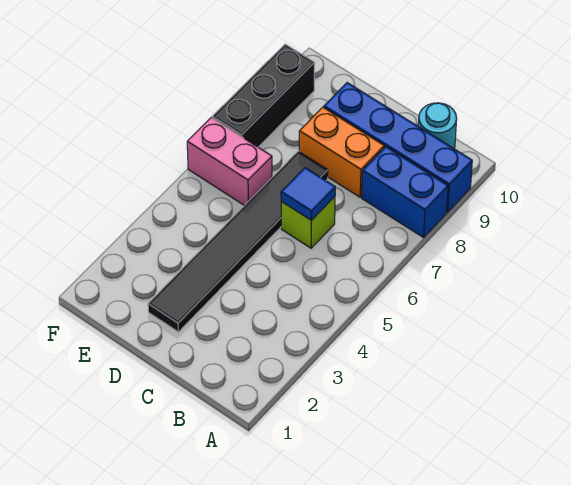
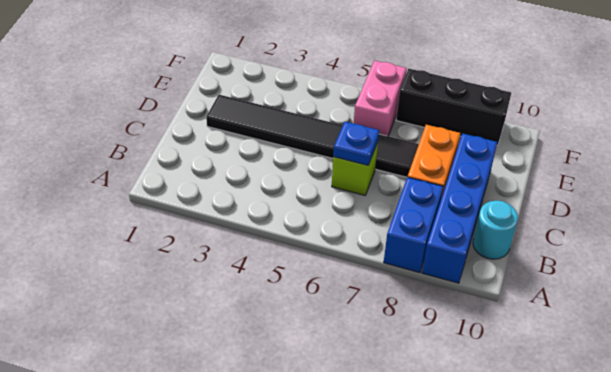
blue 1x1 tile [281,168,335,220] -> blue 1x1 plate [333,122,379,165]

